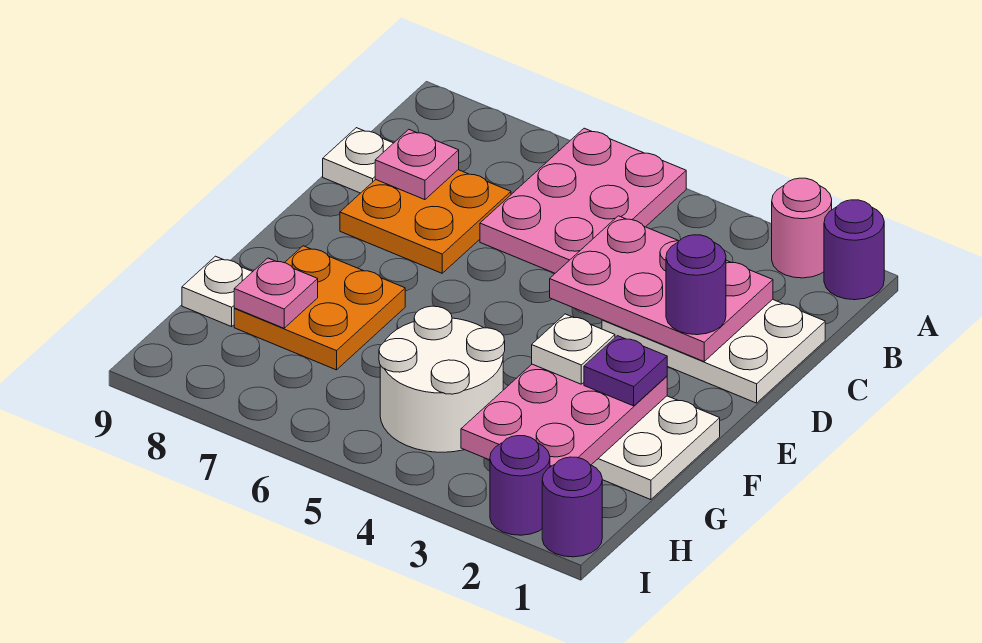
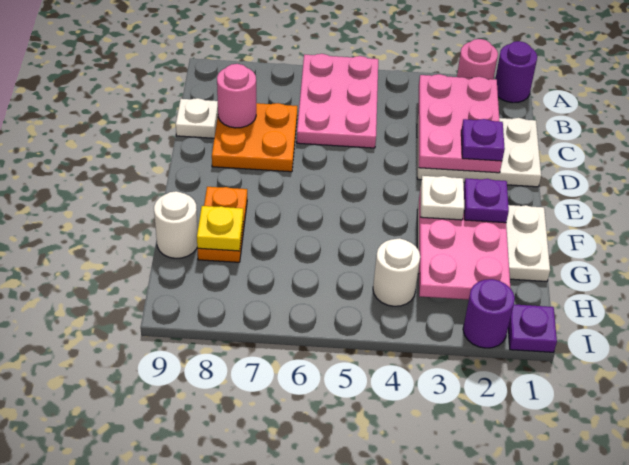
pink 2x3 plate [550,216,773,361] -> pink 2x3 plate turned to [419,74,502,173]
pink 1x1 plate [375,130,459,200] -> pink 1x1 round brick [217,64,256,128]
purple 1x1 round brick [666,235,726,335] -> purple 1x1 plate [461,119,505,161]
orange 2x2 plate [234,246,405,370] -> orange 1x2 plate [197,187,247,262]
white 2x2 round brick [379,306,505,452] -> white 1x1 round brick [373,238,420,306]
pink 1x1 plate [234,258,318,328] -> yellow 1x1 plate [197,206,243,251]
white 1x1 plate [182,256,252,327] -> white 1x1 round brick [154,191,198,258]
purple 1x1 round brick [542,457,602,557] -> purple 1x1 plate [508,304,557,352]

